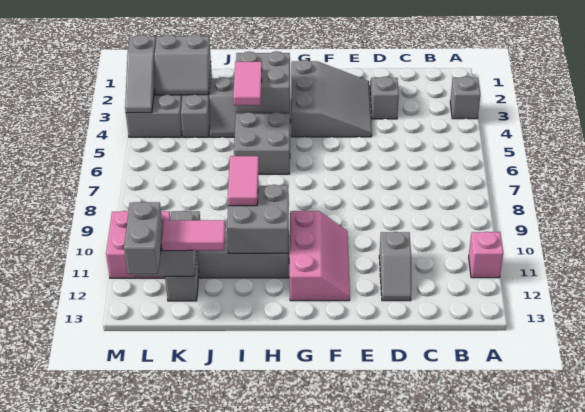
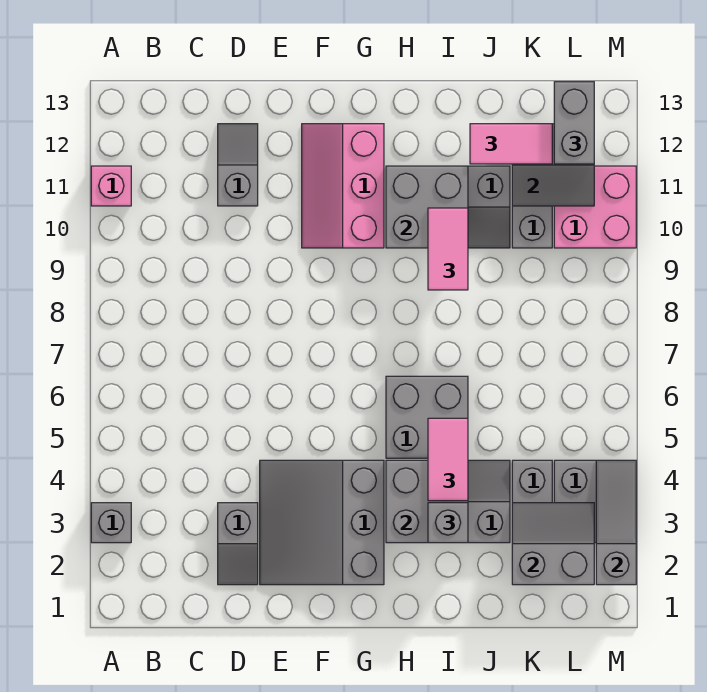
none -> grey 1x1 brick [428,503,468,543]

